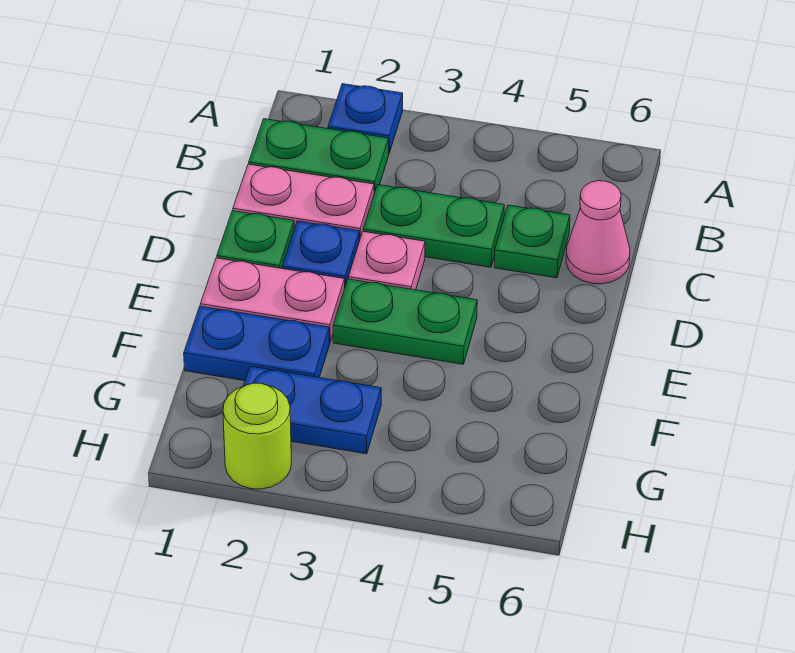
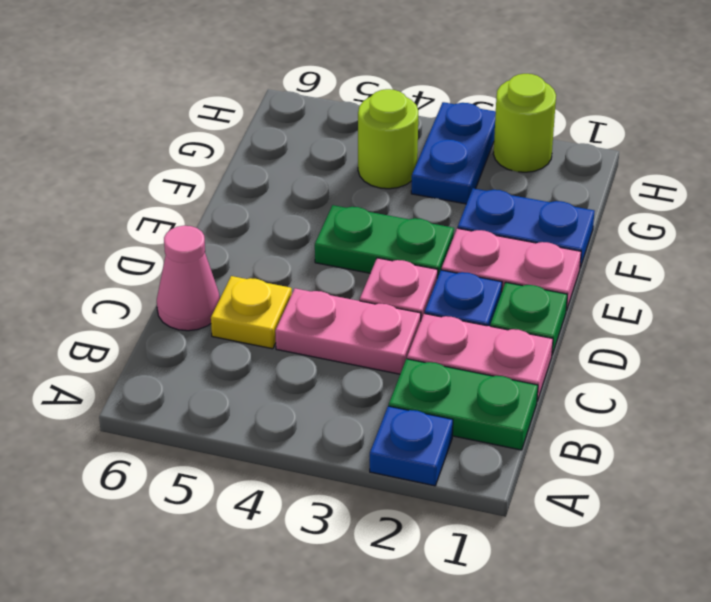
green 1x2 plate [363,185,504,267] -> pink 1x2 plate [275,288,421,374]
green 1x1 plate [494,205,570,278] -> yellow 1x1 plate [211,276,292,349]
blue 1x2 plate [244,366,381,454] -> blue 1x2 plate turned to [411,102,496,204]
none -> lime 1x1 round brick [358,89,418,189]

